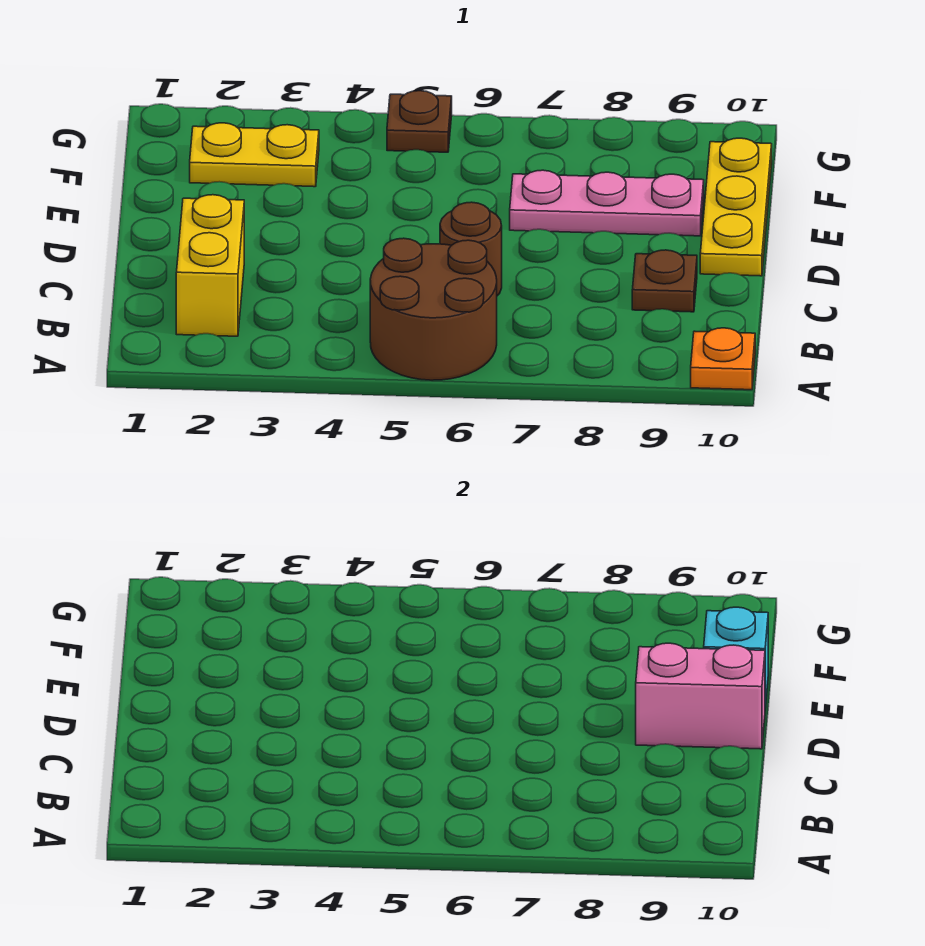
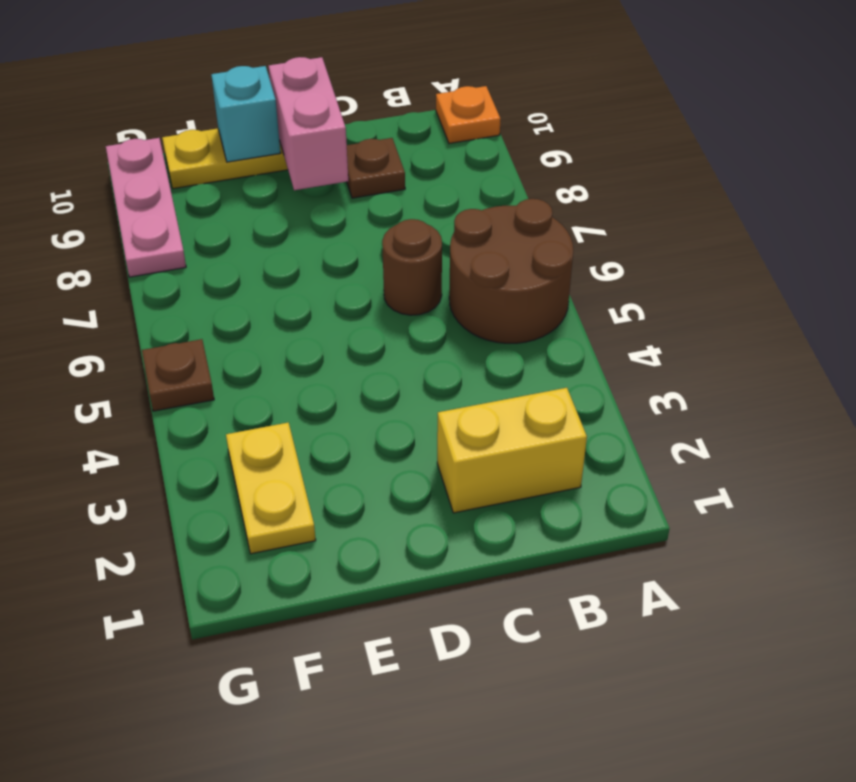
pink 1x3 plate [510,170,704,236] -> pink 1x3 plate moved to [106,138,186,277]

